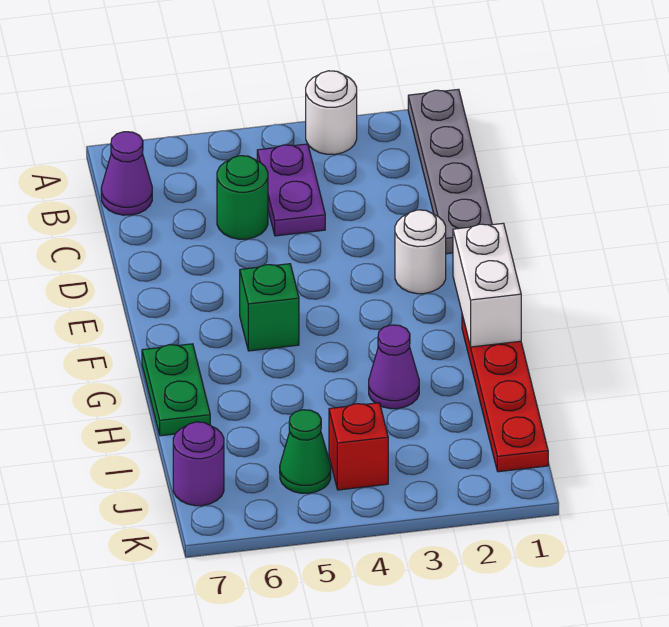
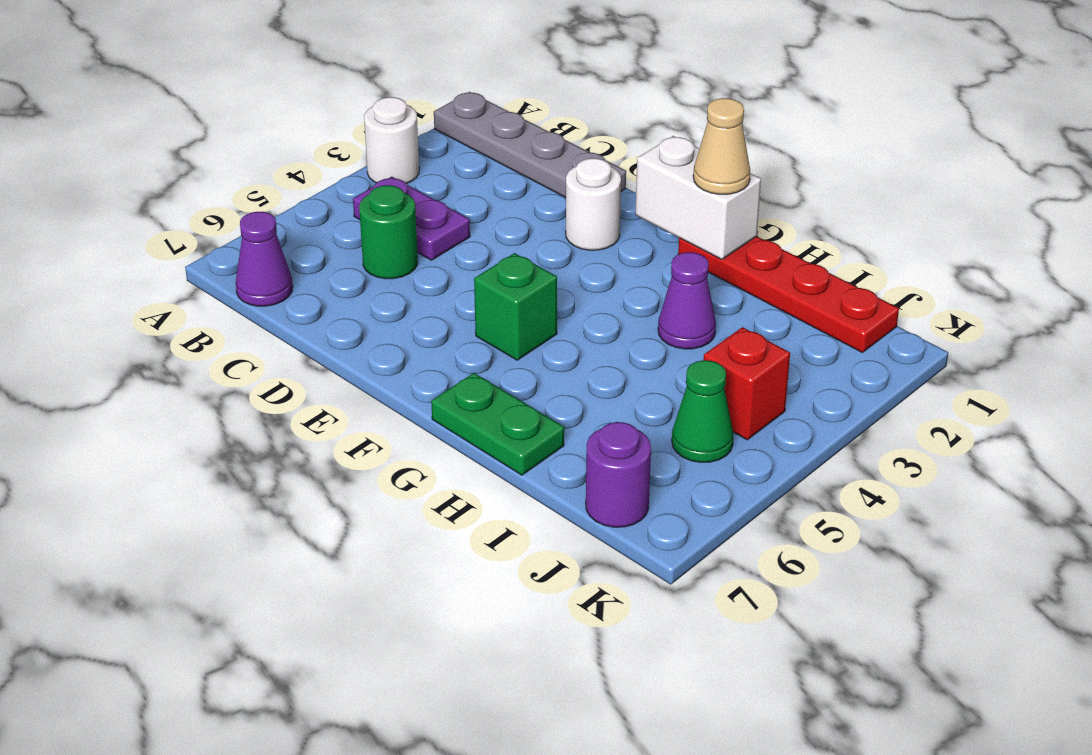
none -> tan 1x1 cone [693,98,750,194]

